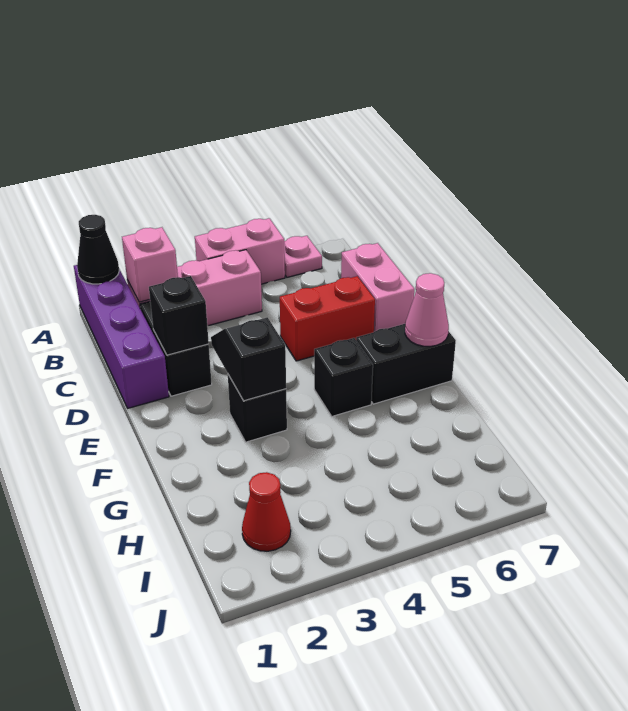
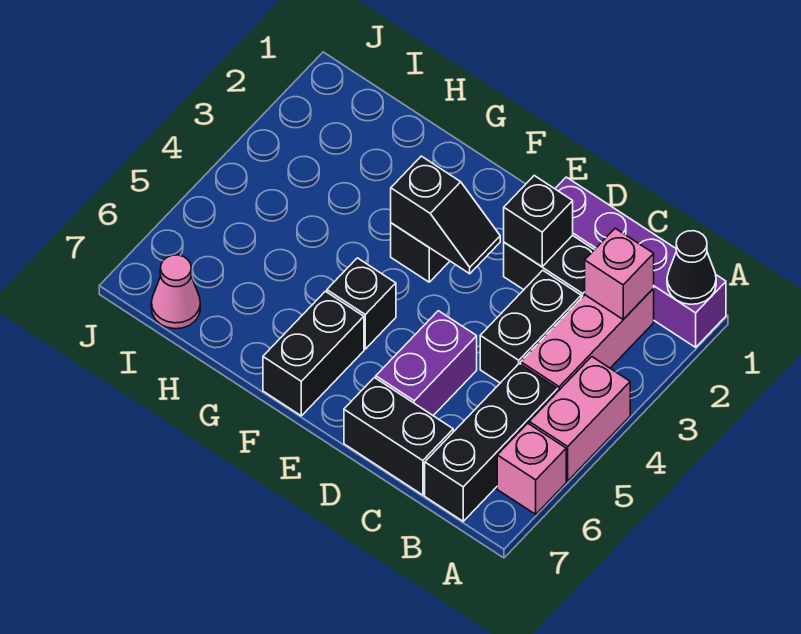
pink 1x1 plate [284,236,322,277] -> pink 1x1 brick [497,423,566,514]
none -> black 1x3 brick [425,364,558,521]
none -> black 1x2 brick [480,270,581,383]
pink 1x2 brick [341,243,414,332] -> black 1x2 brick [344,378,453,495]
red 1x2 brick [280,276,375,361] -> purple 1x2 brick [376,311,477,416]
pink 1x1 cone [405,273,449,346] -> pink 1x1 cone moved to [151,255,200,329]
red 1x1 cone [242,472,291,551] -> none

